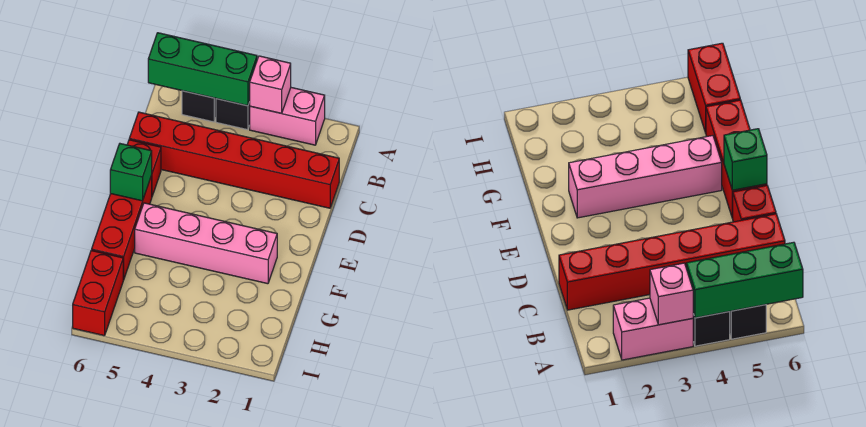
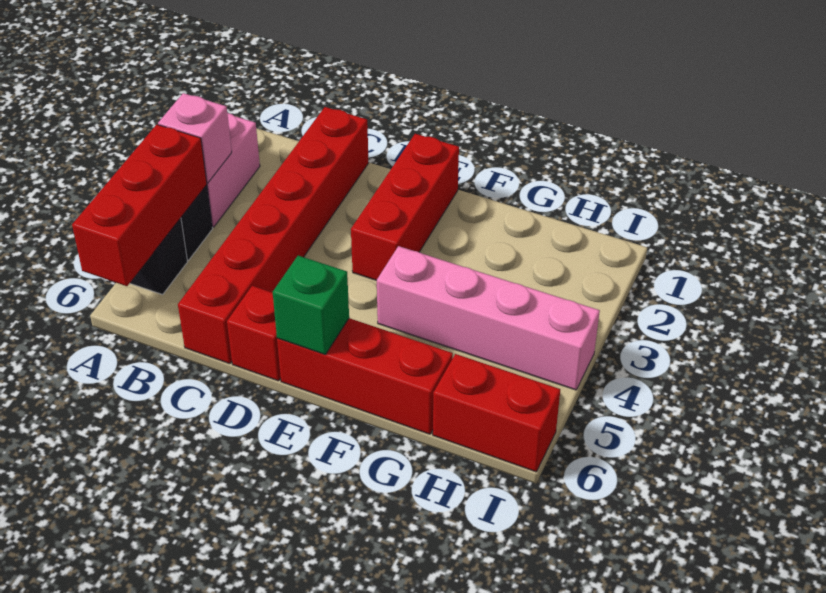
green 1x3 brick [148,33,257,106] -> red 1x3 brick [72,125,207,286]
none -> red 1x3 brick [351,134,459,280]
pink 1x4 brick [135,203,277,284] -> pink 1x4 brick turned to [377,246,600,390]

